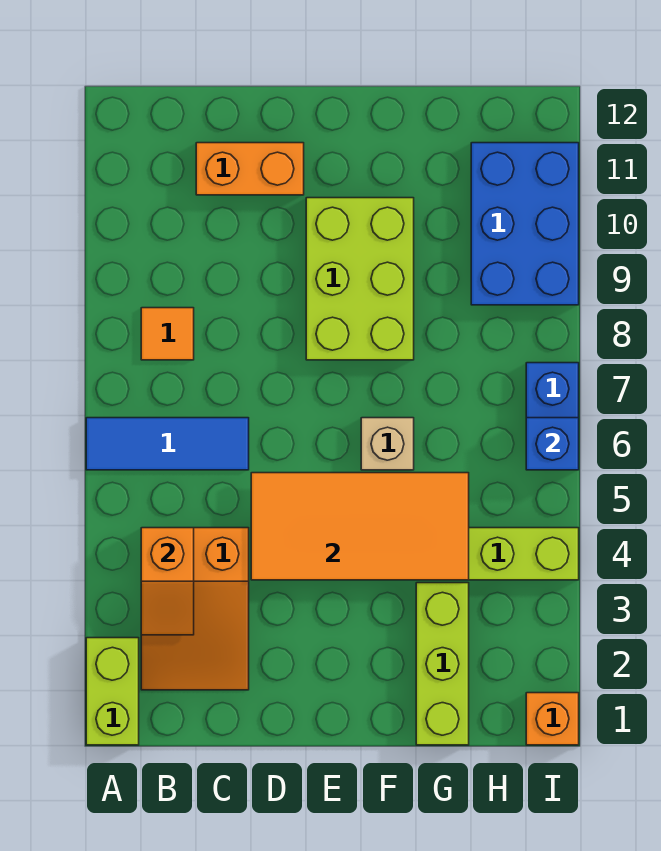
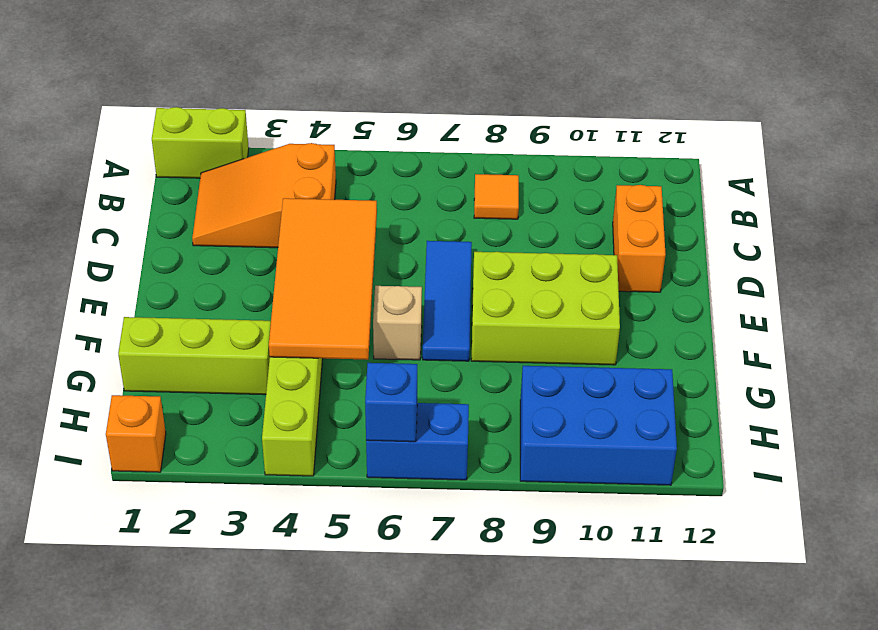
blue 1x3 tile [86,418,249,470] -> blue 1x3 tile moved to [423,241,472,361]
orange 1x2 slope [141,528,194,635] -> none

